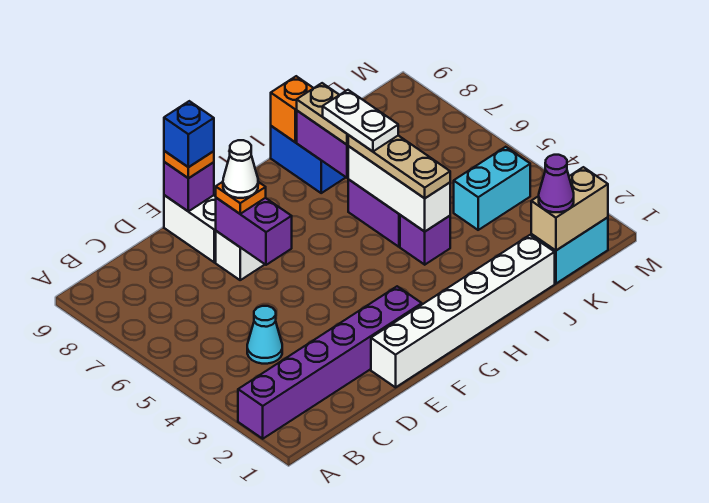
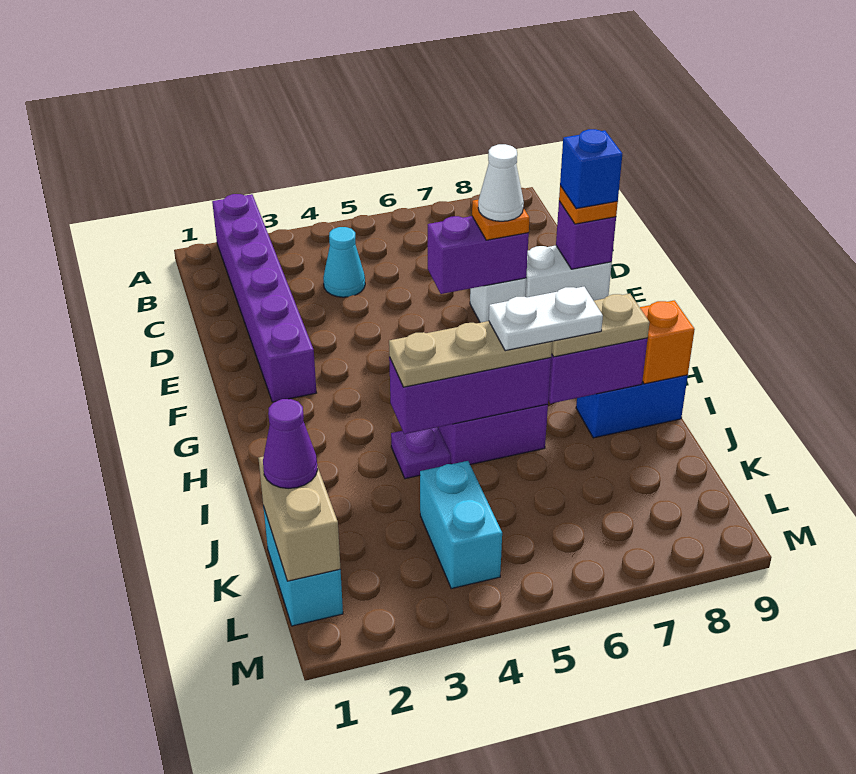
white 1x6 brick [371,235,555,387] -> none
purple 1x1 brick [400,215,450,265] -> purple 1x1 plate [391,427,451,479]
white 1x3 brick [348,146,450,231] -> purple 1x3 brick [389,357,551,434]

